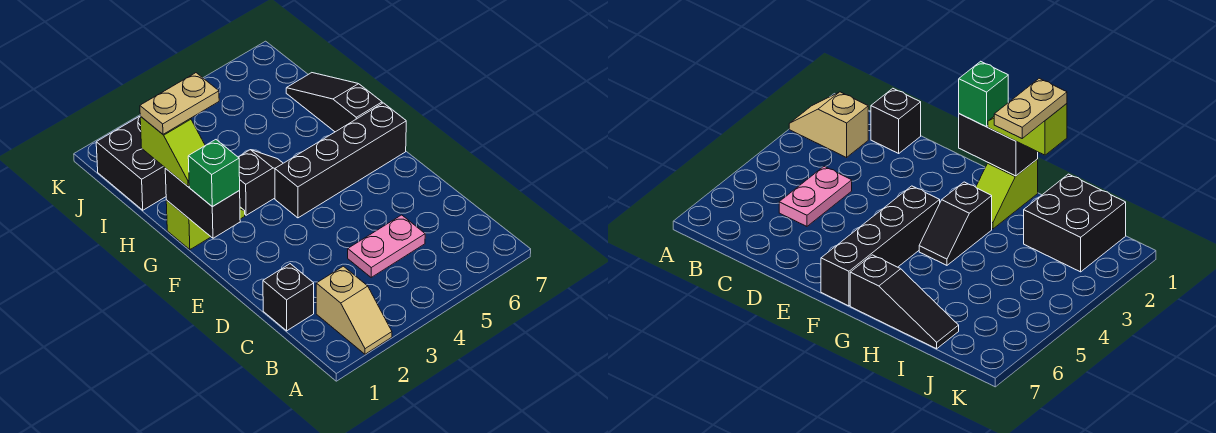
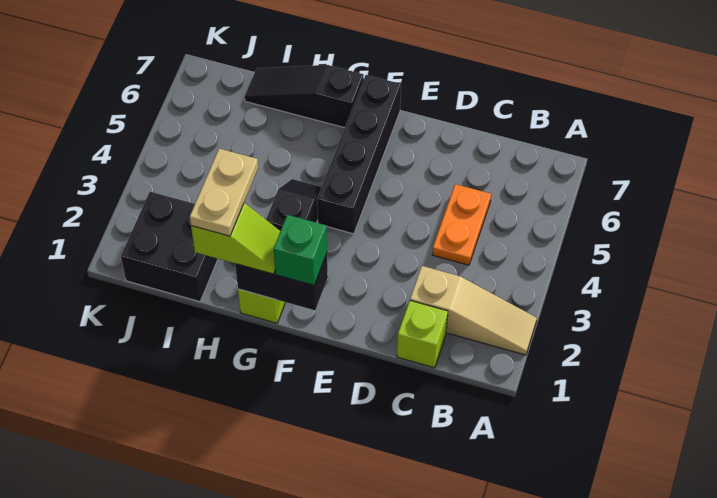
tan 1x2 slope [316,266,392,354] -> tan 1x3 slope [410,266,537,355]
black 1x1 brick [263,264,314,331] -> lime 1x1 brick [397,301,448,368]
pink 1x2 plate [348,215,425,277] -> orange 1x2 plate [432,184,491,265]

